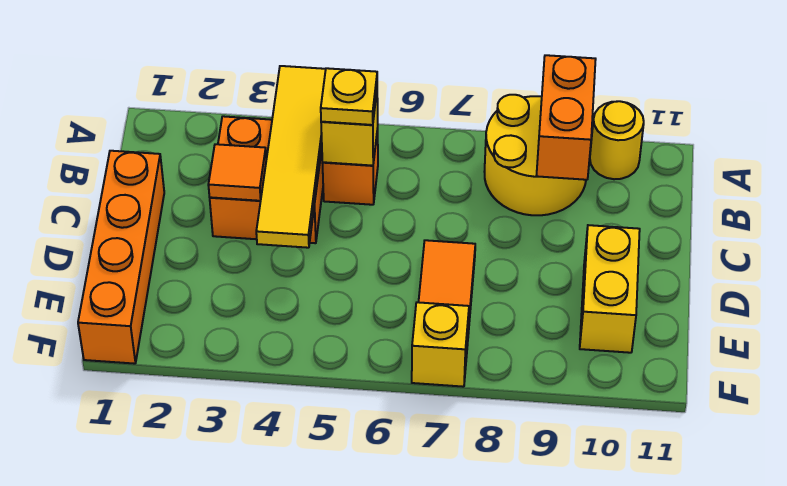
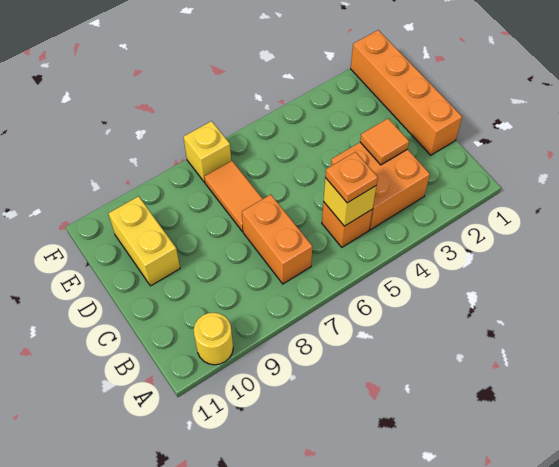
yellow 1x4 tile [256,66,326,248] -> none
yellow 2x2 round brick [484,95,586,215] -> none
orange 1x2 brick [536,55,596,180] -> orange 1x2 brick moved to [242,195,312,284]
yellow 1x1 plate [321,68,377,125] -> orange 1x1 plate [325,152,378,203]

